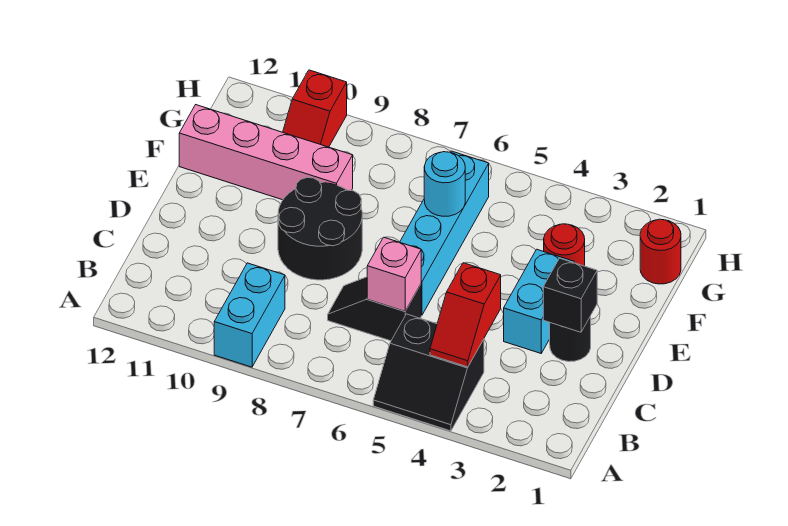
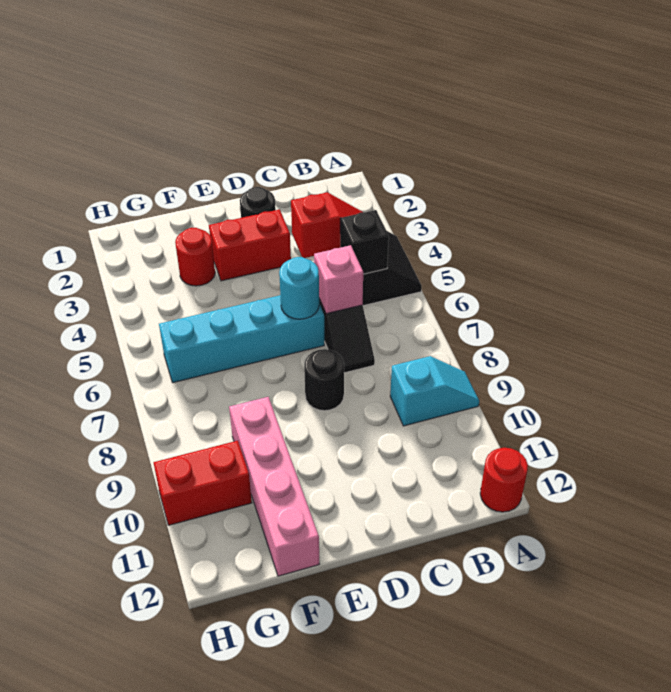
cyan 1x2 brick [214,263,285,367] -> cyan 1x2 slope [390,356,479,426]
black 1x1 brick [543,258,597,332] -> black 1x1 brick moved to [340,210,389,274]
cyan 1x2 brick [504,250,574,353] -> red 1x2 brick [209,209,291,281]
black 2x2 round brick [278,177,362,280] -> black 1x1 round brick [304,349,344,411]
cyan 1x1 round brick [424,152,465,216] -> cyan 1x1 round brick moved to [279,257,319,319]
red 1x1 round brick [640,219,681,284] -> red 1x1 round brick moved to [480,448,528,512]
red 1x2 slope [283,70,347,147] -> red 1x2 brick [153,441,252,525]

